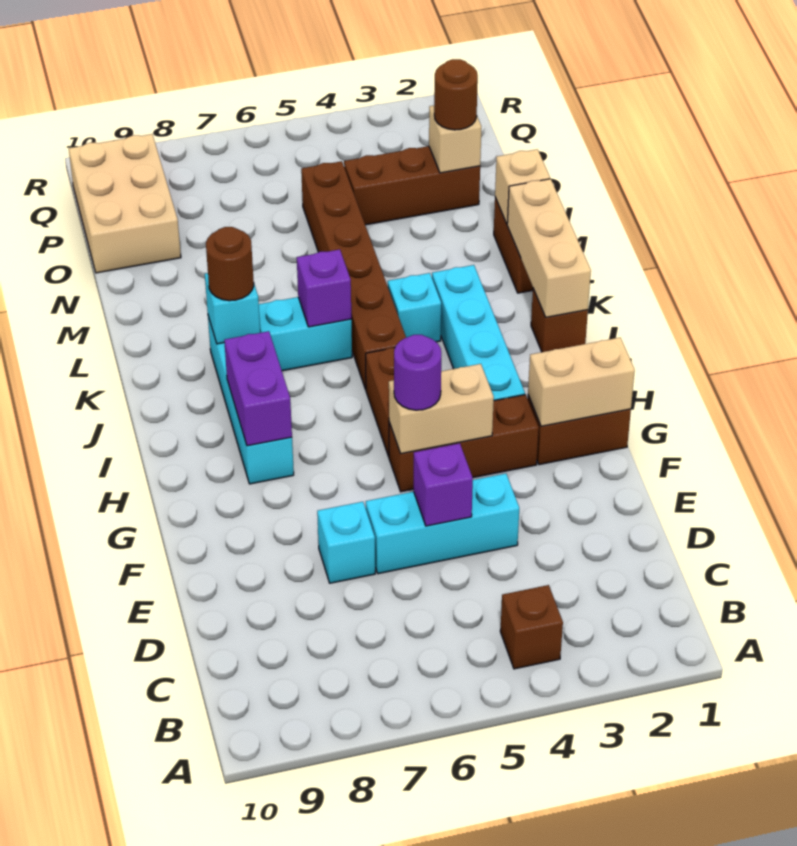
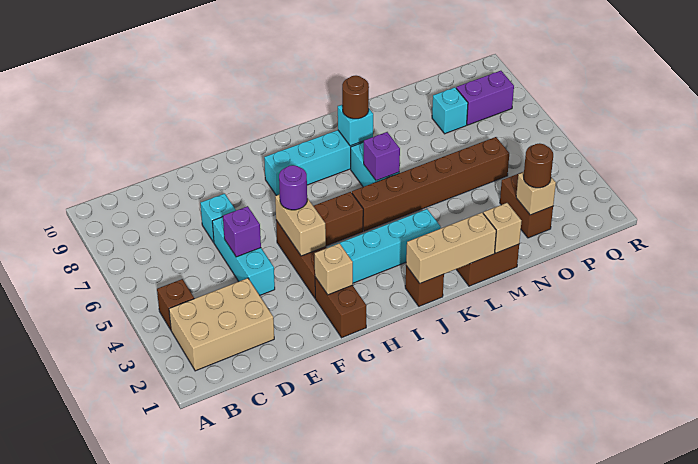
tan 1x2 brick [528,338,635,426] -> tan 1x1 brick [315,243,353,295]
purple 1x2 brick [224,331,292,446] -> purple 1x2 brick moved to [456,71,514,125]
cyan 1x1 brick [388,273,441,342] -> cyan 1x1 brick moved to [432,87,468,134]
brown 1x3 brick [344,146,480,225] -> brown 1x2 brick [500,172,553,238]
tan 2x3 brick [69,134,181,273] -> tan 2x3 brick moved to [169,278,274,371]

